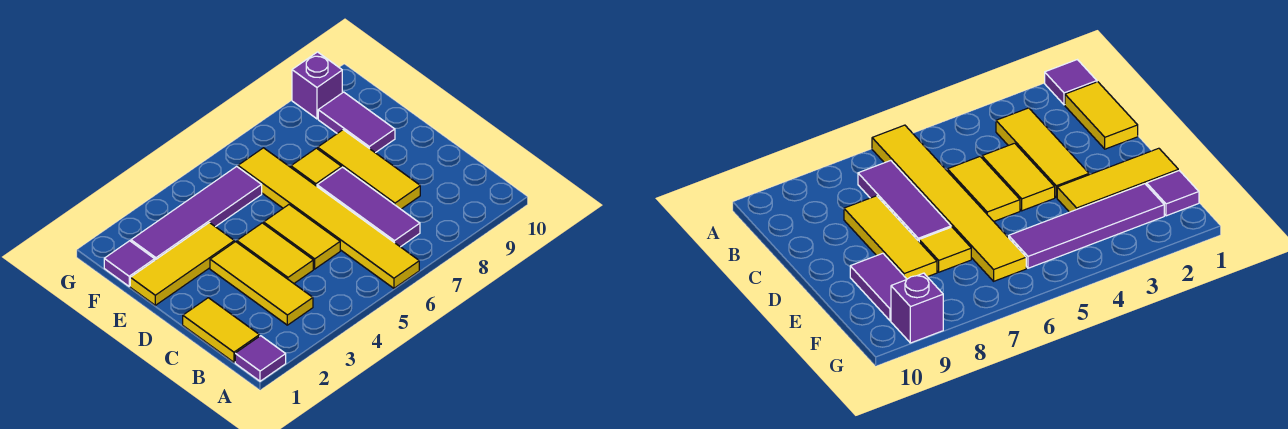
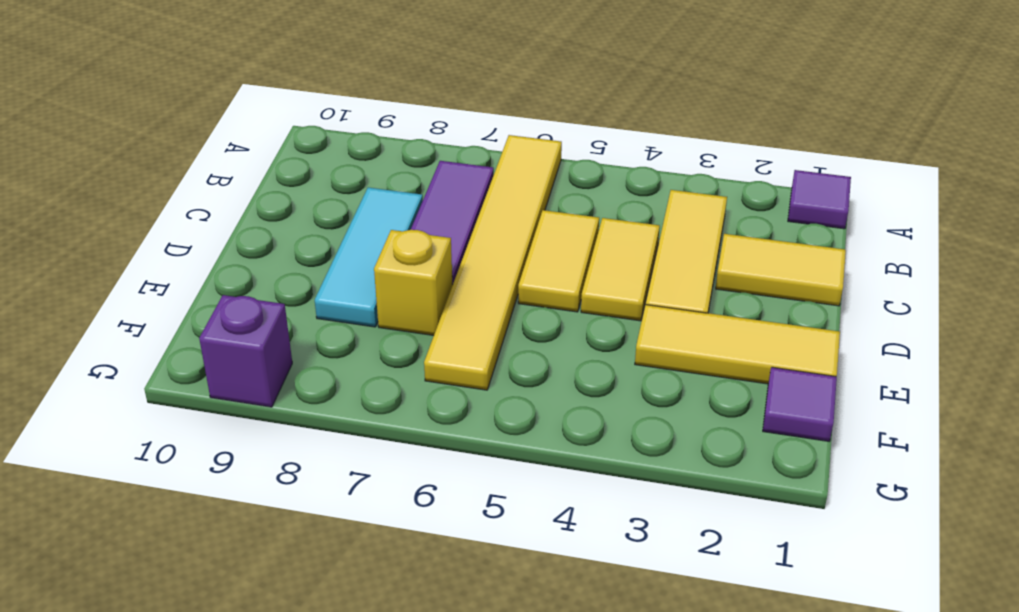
yellow 1x2 tile [183,298,259,362] -> yellow 1x2 tile turned to [716,234,846,306]
yellow 1x3 tile [318,130,420,209] -> cyan 1x3 tile [315,187,423,327]
yellow 1x1 tile [291,148,341,186] -> yellow 1x1 brick [374,230,453,335]
purple 1x2 tile [318,92,395,153] -> none
purple 1x4 tile [131,166,262,260] -> none

